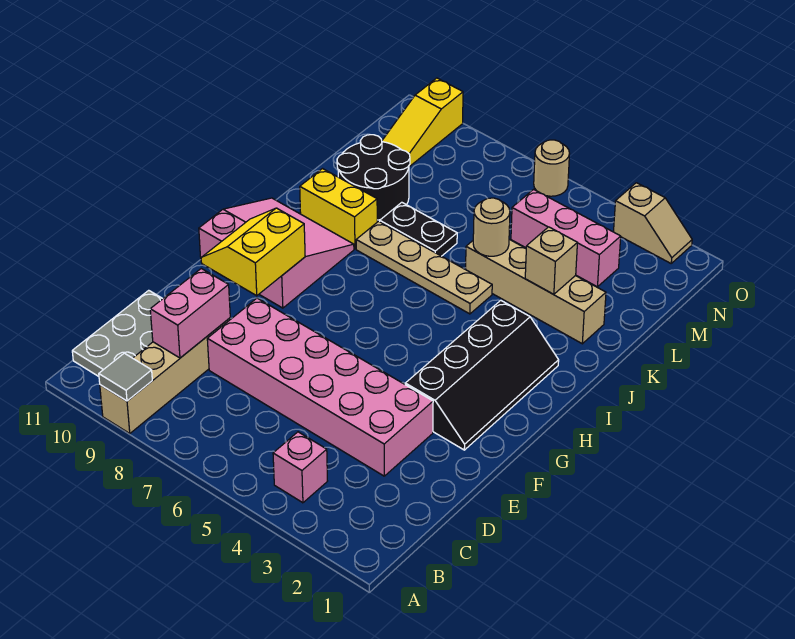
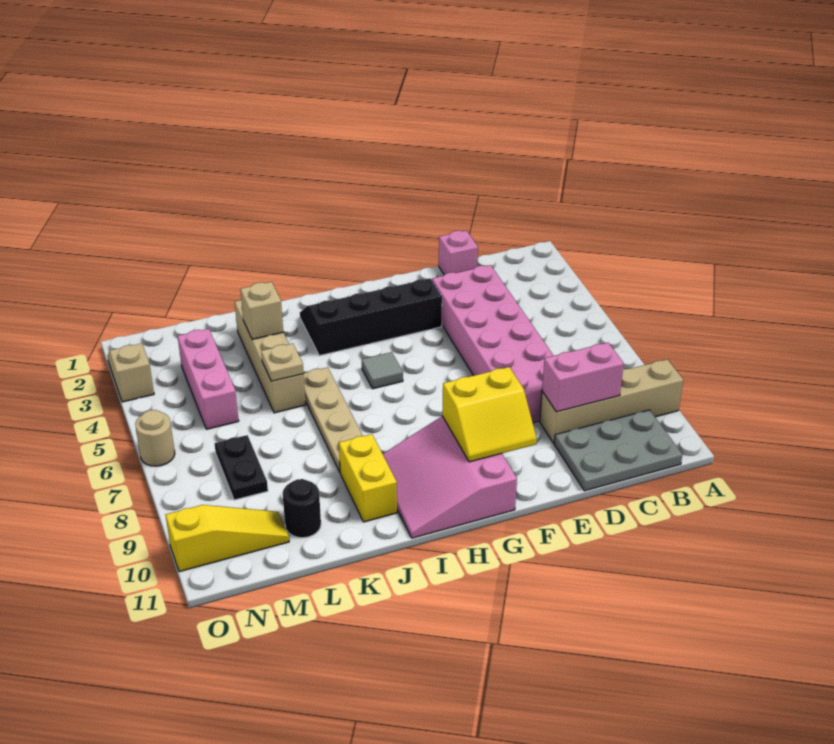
grey 1x1 tile [99,353,152,401] -> grey 1x1 tile moved to [362,352,403,389]
pink 1x1 brick [273,432,327,503] -> pink 1x1 brick moved to [439,231,478,275]
tan 1x1 round brick [473,198,510,256] -> tan 1x1 plate [261,343,304,381]
black 1x2 plate [380,202,457,256] -> black 1x2 plate moved to [214,435,268,500]
black 2x2 round brick [337,135,410,220] -> black 1x1 round brick [283,479,321,538]

